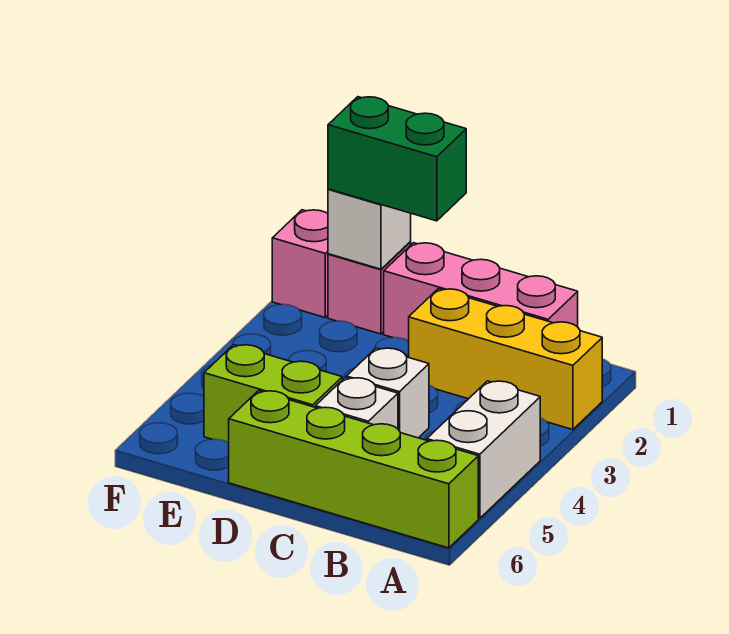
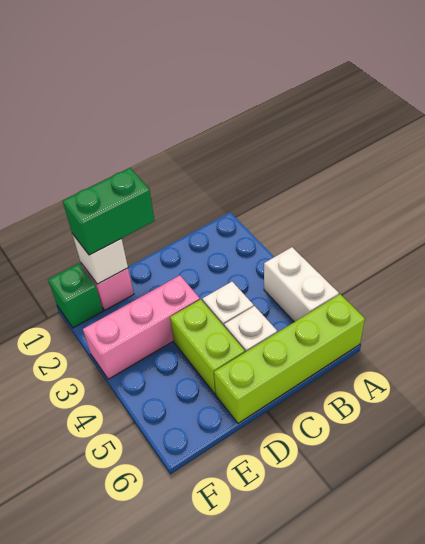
yellow 1x3 brick [409,289,602,430] -> none
pink 1x3 brick [384,243,578,341] -> pink 1x3 brick moved to [83,275,200,379]
lime 1x2 brick [204,345,342,443] -> lime 1x2 brick turned to [170,299,245,394]
pink 1x1 brick [272,210,328,317] -> green 1x1 brick [48,264,103,328]

